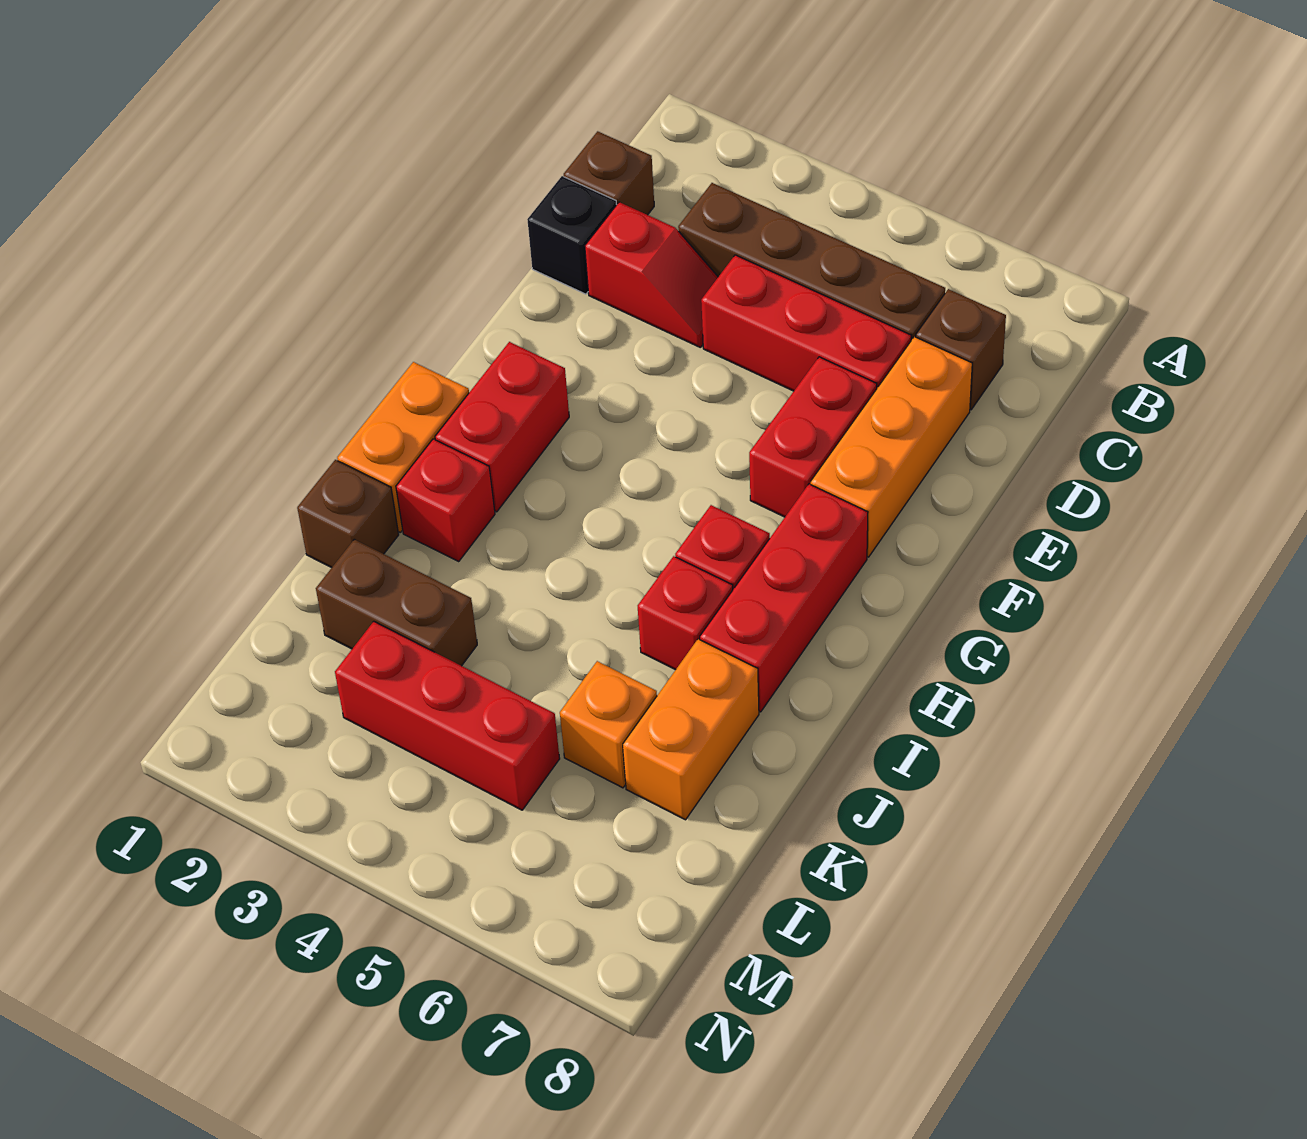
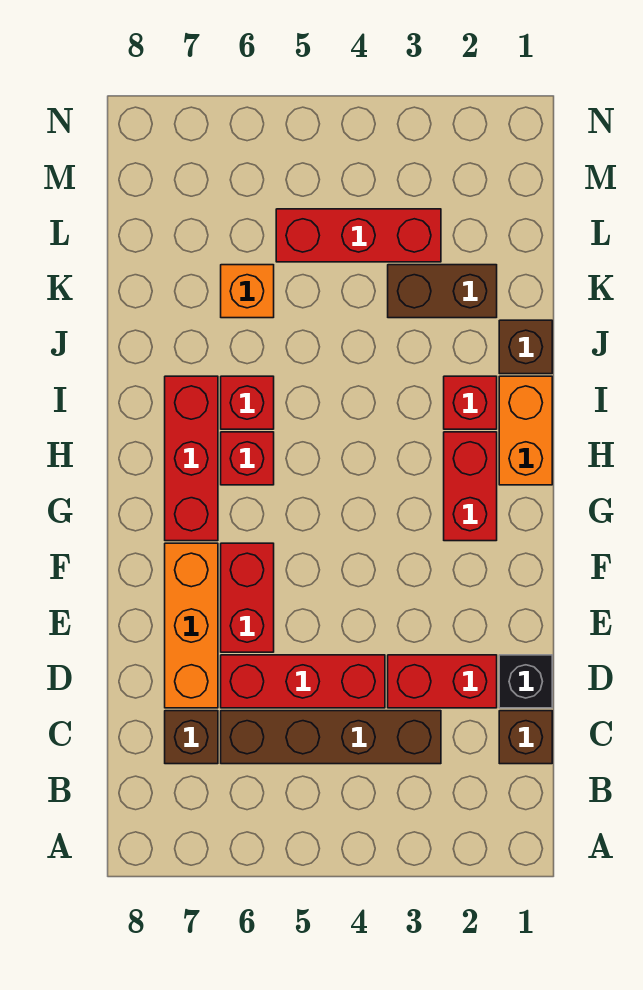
red 1x2 slope [585,202,718,348] -> red 1x2 brick [388,655,497,708]
orange 1x2 brick [623,639,759,820] -> none

